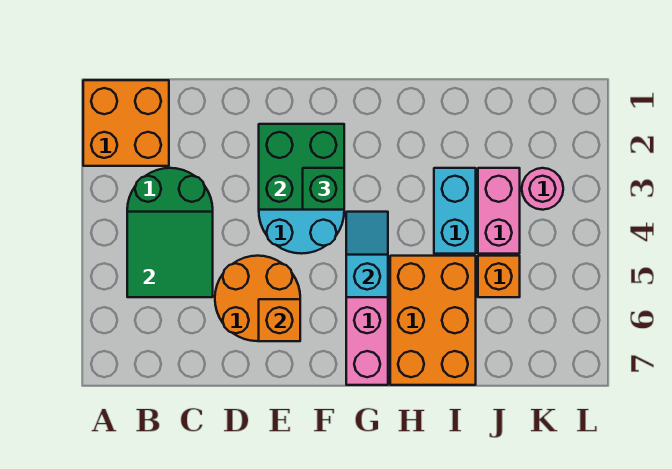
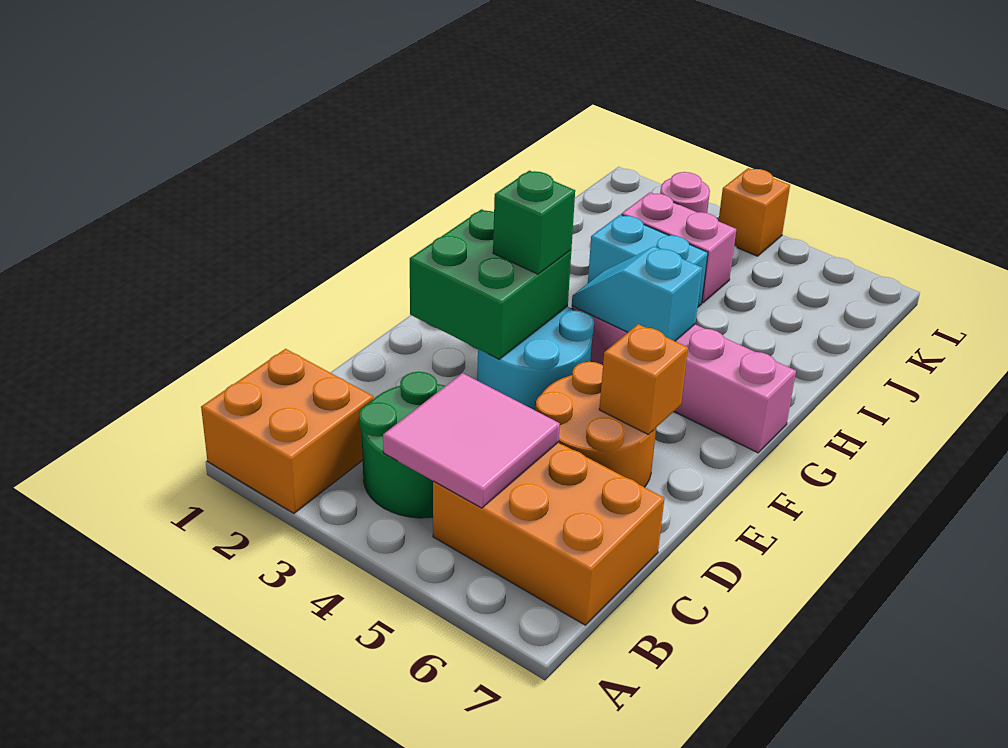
green 2x2 tile [127,212,213,297] -> pink 2x2 tile [383,373,560,508]
orange 2x3 brick [390,256,476,385] -> orange 2x3 brick moved to [433,442,664,625]
orange 1x1 brick [478,256,520,297] -> orange 1x1 brick moved to [719,168,790,256]

